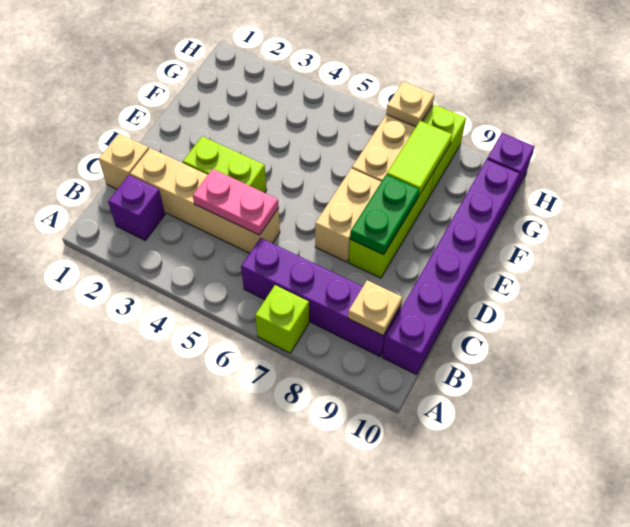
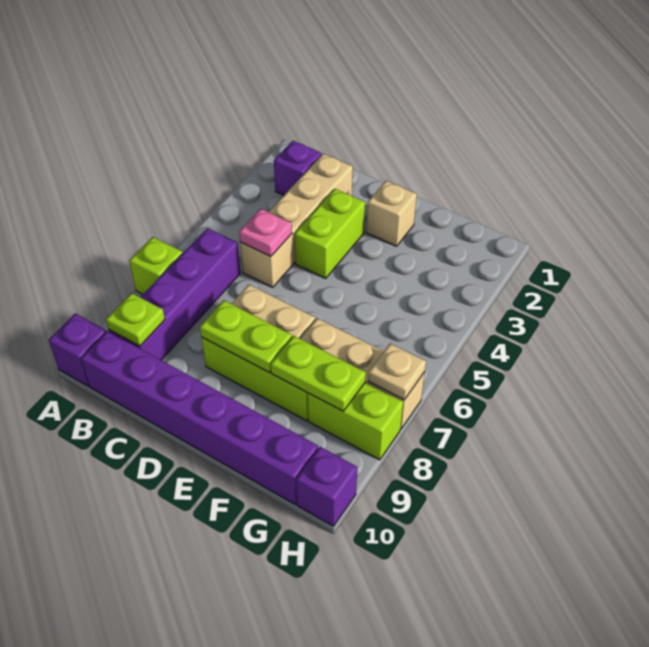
none -> purple 1x1 brick [49,314,106,386]
tan 1x1 plate [348,280,402,335] -> lime 1x1 plate [106,293,165,346]
tan 1x1 brick [99,134,149,189] -> tan 1x1 brick moved to [366,181,417,246]
pink 1x2 plate [193,169,279,235] -> pink 1x1 plate [239,209,292,257]
green 1x2 plate [350,175,419,255] -> lime 1x2 plate [200,300,292,372]
lime 1x2 tile [387,121,452,196] -> lime 1x2 plate [271,336,366,411]

